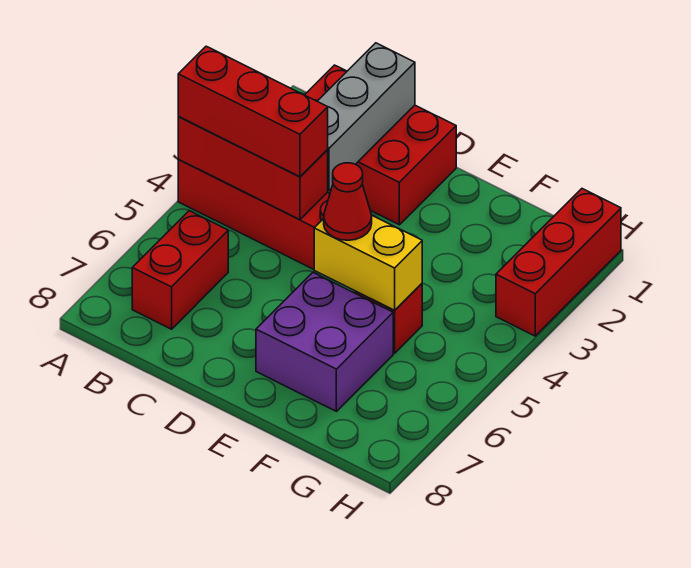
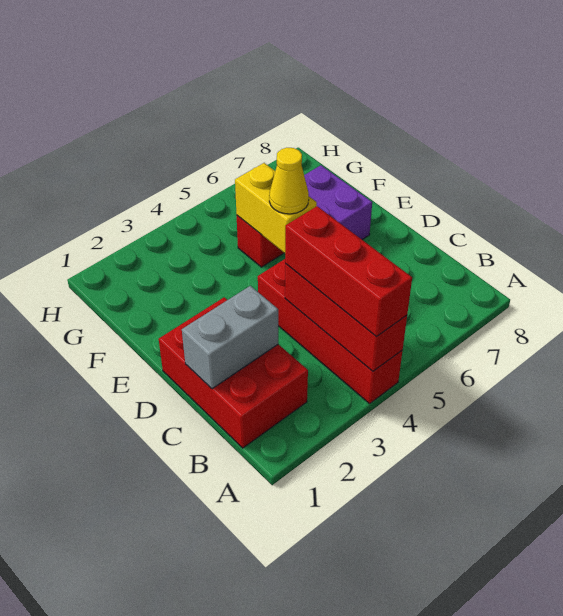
red 1x2 brick [132,211,228,329] -> none
grey 1x3 brick [317,43,415,190] -> grey 1x2 brick [182,286,278,389]
red 1x1 cone [324,163,372,240] -> yellow 1x1 cone [269,148,309,214]
red 1x3 brick [496,189,621,336] -> none

